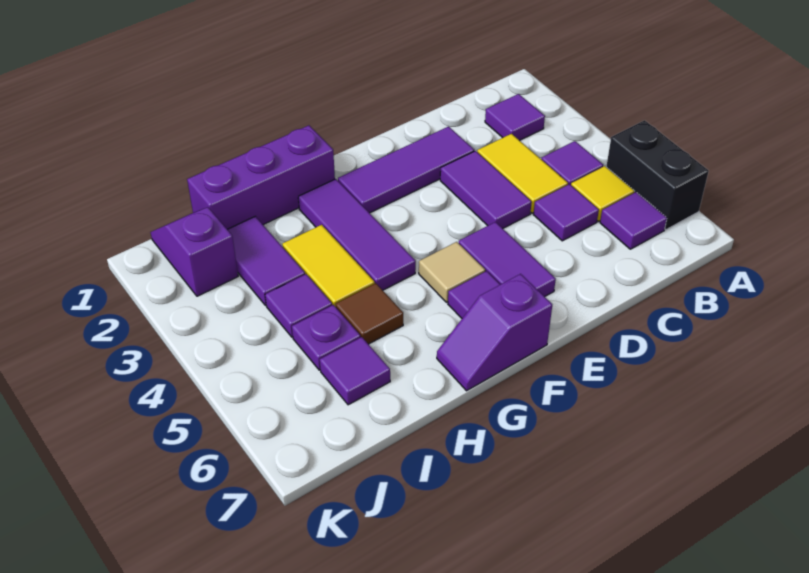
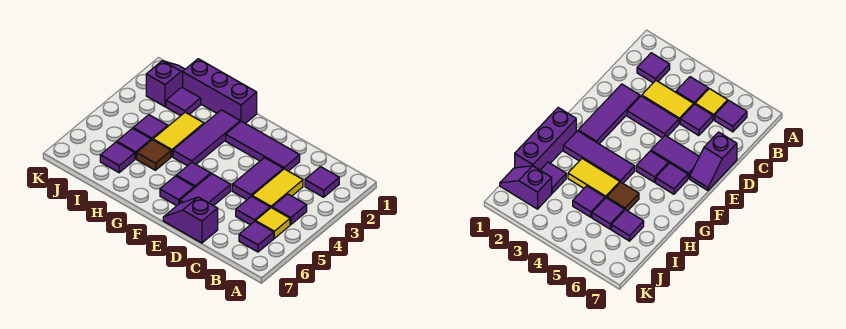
black 1x2 brick [606,120,709,230] -> none
tan 1x1 tile [419,242,485,302] -> purple 1x1 tile [176,163,211,188]
purple 1x2 slope [437,274,552,391] -> purple 1x2 slope moved to [163,197,218,243]
purple 1x2 tile [227,216,305,306] -> purple 1x1 tile [166,87,201,116]
purple 1x1 plate [292,305,361,370] -> purple 1x1 tile [117,128,151,159]

